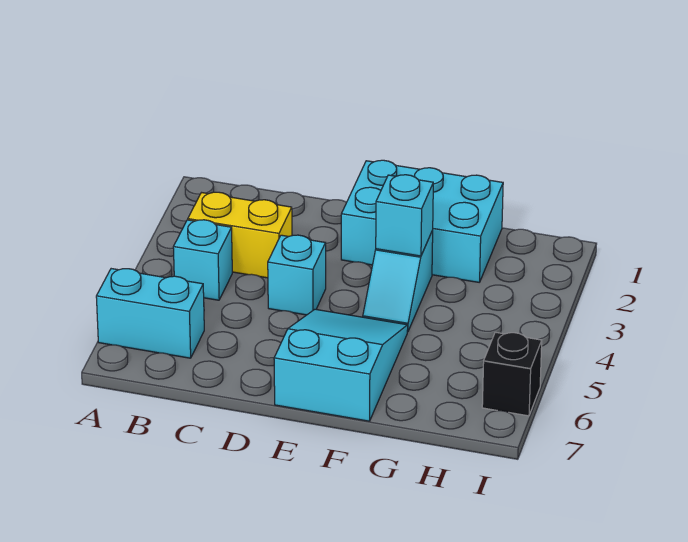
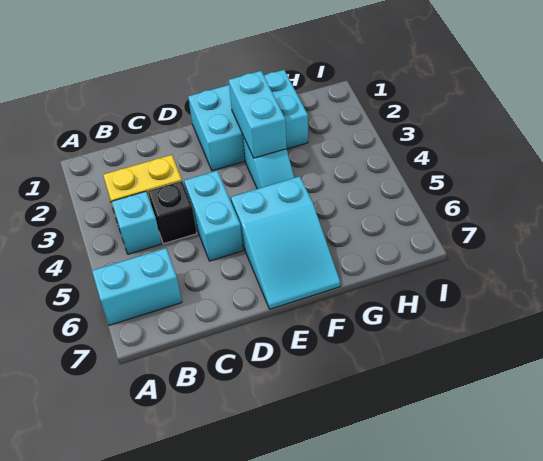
cyan 1x1 brick [268,235,326,315] -> cyan 1x2 brick [184,171,243,261]
cyan 2x3 slope [274,309,408,421] -> cyan 2x3 slope turned to [231,176,340,309]
cyan 1x1 brick [376,175,433,256] -> cyan 1x2 brick [229,71,287,158]
black 1x1 brick [482,332,542,416] -> black 1x1 brick moved to [148,181,197,244]

